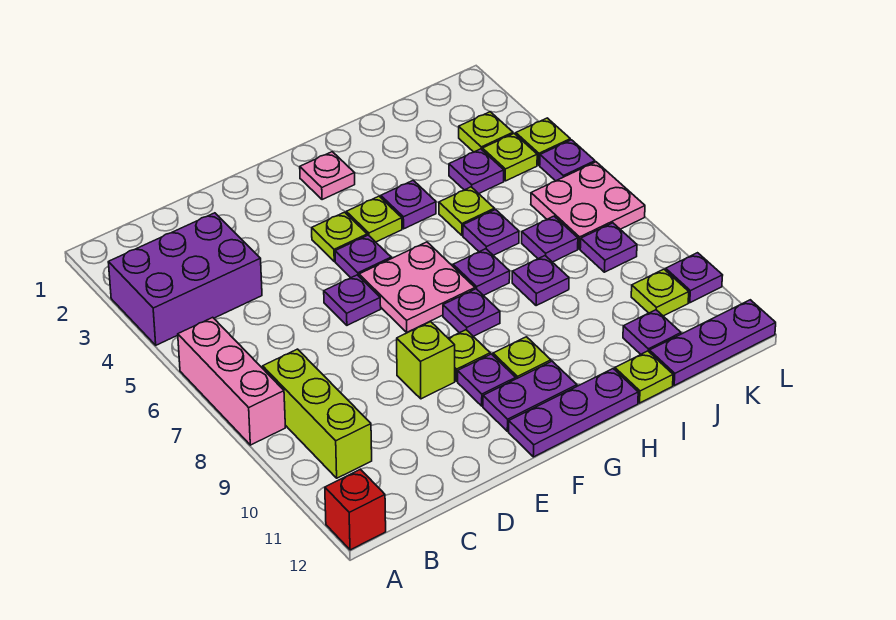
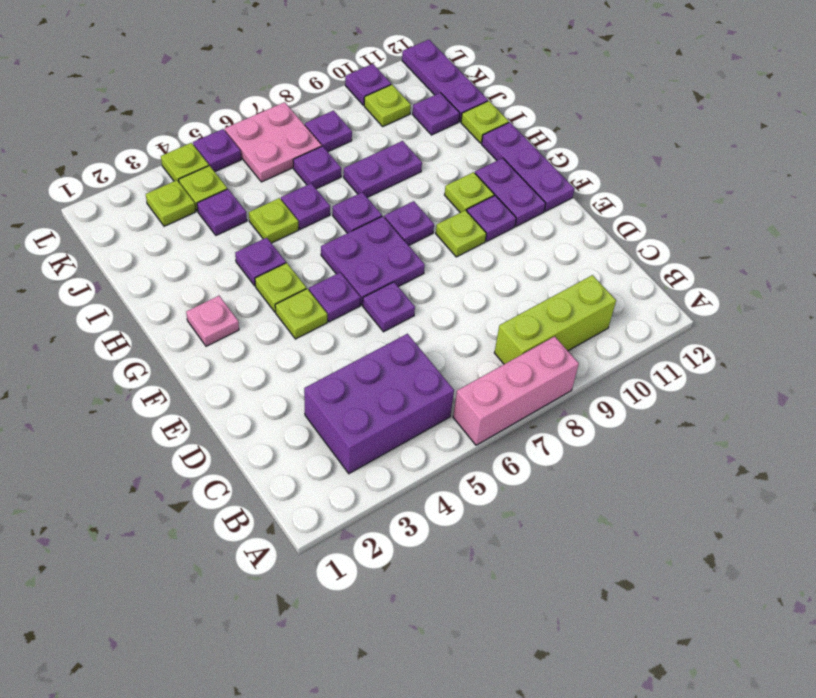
purple 2x3 brick [108,213,262,345] -> purple 2x3 brick turned to [304,334,454,473]
red 1x1 brick [325,469,386,550] -> none
lime 1x1 brick [397,322,455,399] -> none
pink 2x2 plate [359,242,475,332] -> purple 2x2 plate [321,216,425,305]
purple 1x1 plate [512,256,569,306] -> purple 1x2 plate [344,141,422,197]

